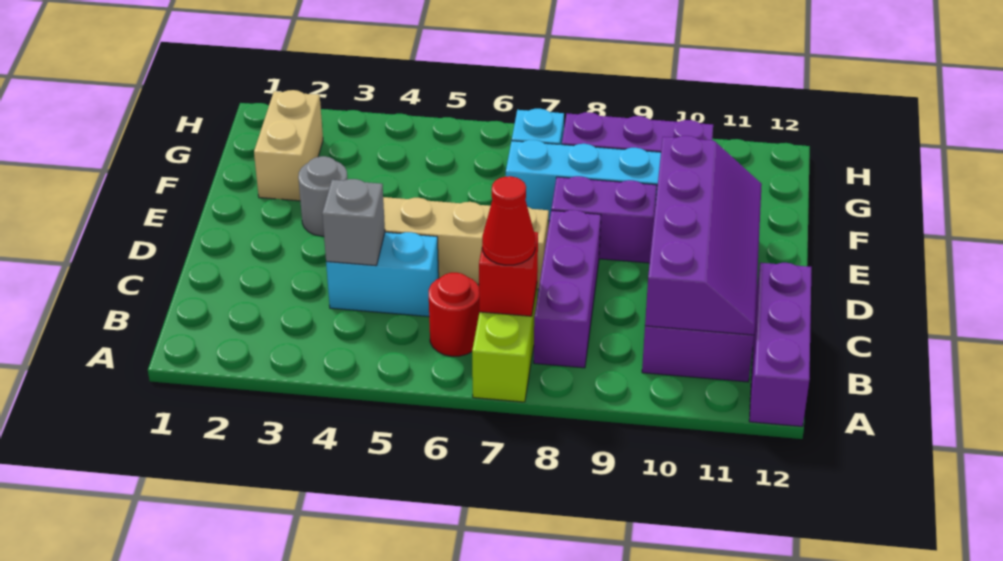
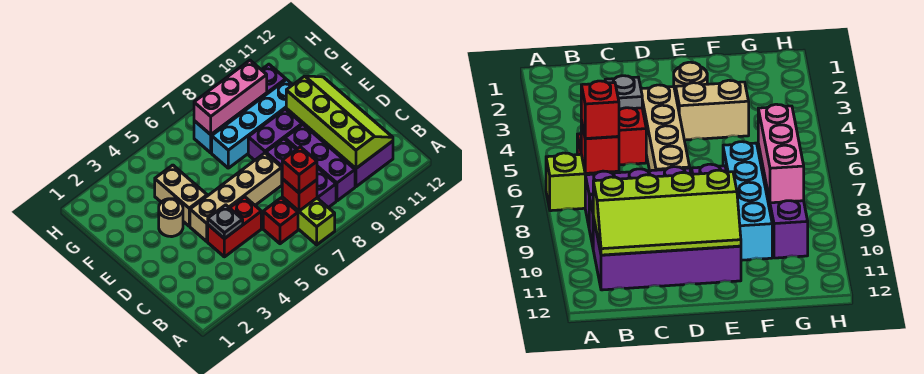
purple 1x3 brick [749,263,812,427] -> purple 1x3 brick moved to [285,125,355,201]
red 1x1 round brick [429,273,479,356] -> red 1x1 brick [263,198,298,244]
red 1x1 cone [482,176,535,265] -> red 1x1 brick [282,147,317,193]
purple 2x4 slope [645,136,762,335] -> lime 2x4 slope [286,76,393,168]
cyan 1x2 brick [326,232,439,317] -> red 1x2 brick [208,197,261,257]
grey 1x1 brick [322,179,385,266] -> grey 1x1 plate [208,205,243,239]
grey 1x1 round brick [298,156,348,236] -> tan 1x1 round brick [159,199,183,237]
tan 1x2 brick [254,90,323,201] -> tan 1x2 brick moved to [155,165,207,226]
none -> pink 1x3 brick [194,60,267,135]

